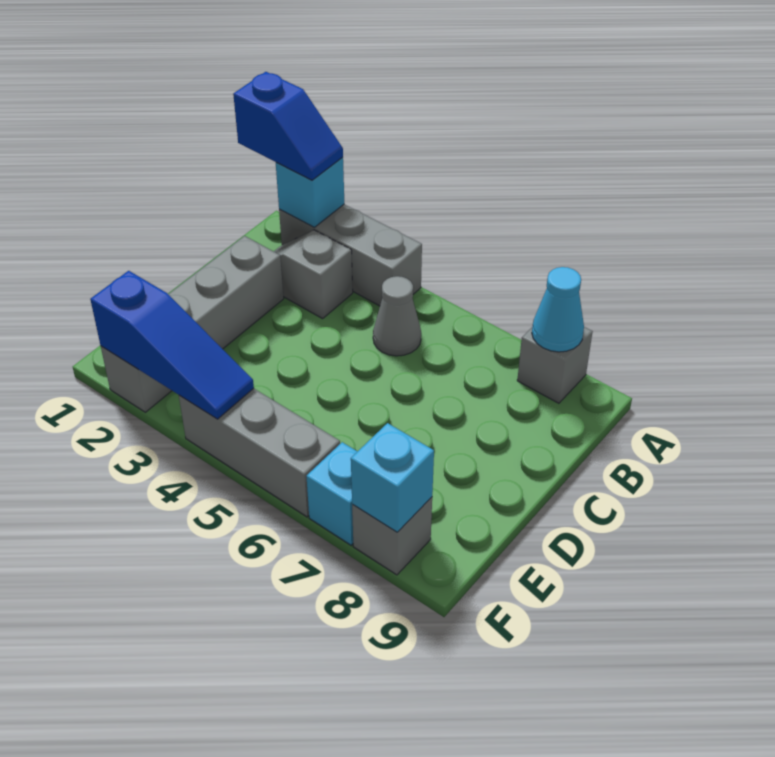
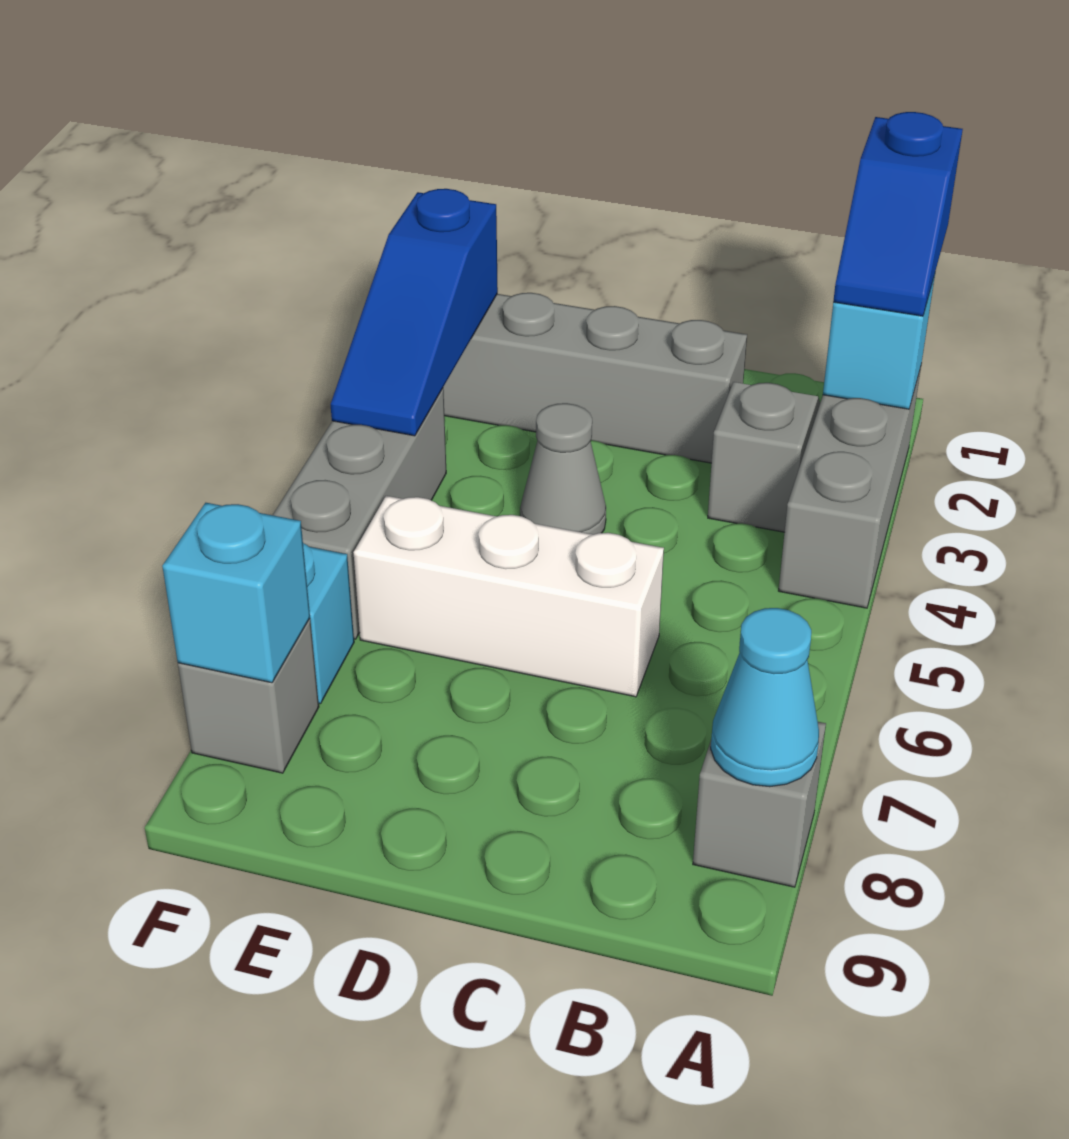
grey 1x1 cone [373,276,421,356] -> grey 1x1 cone moved to [520,403,606,534]
none -> white 1x3 brick [353,496,664,697]

